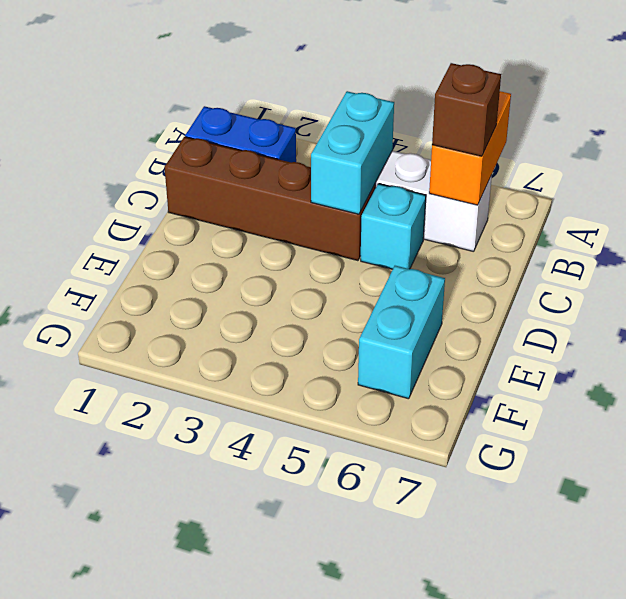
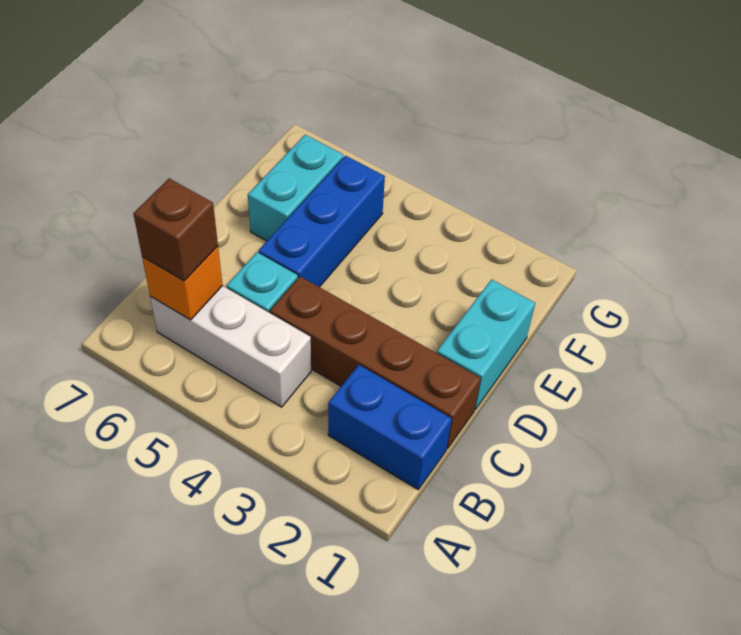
orange 1x2 brick [429,91,511,205] -> orange 1x1 brick [142,246,223,320]
cyan 1x2 brick [311,91,394,214] -> cyan 1x2 brick moved to [437,279,535,410]
none -> blue 1x3 brick [258,156,385,287]

